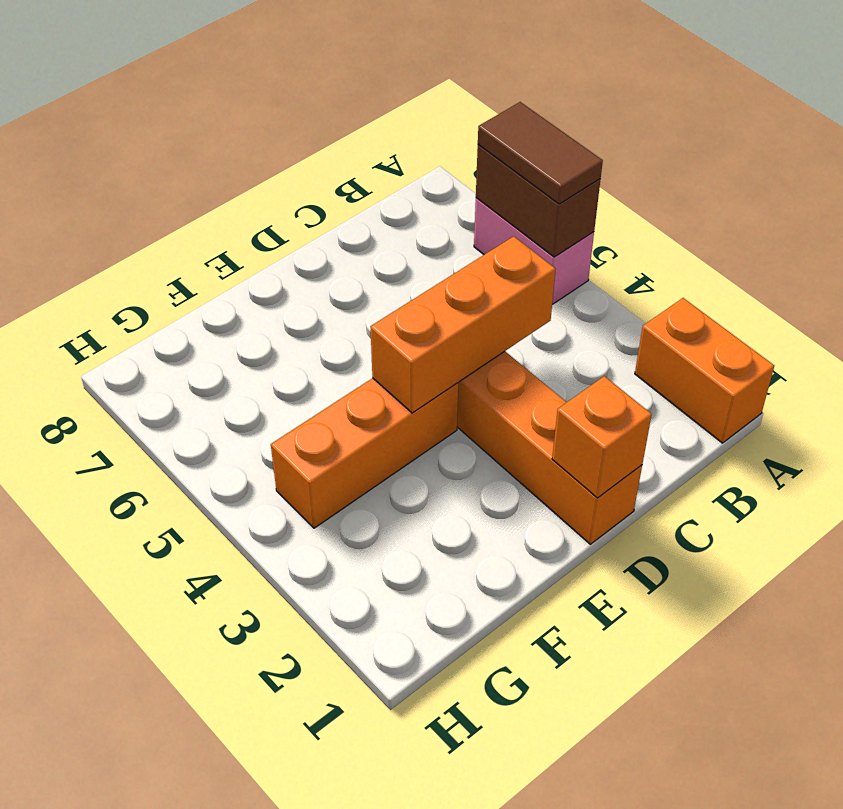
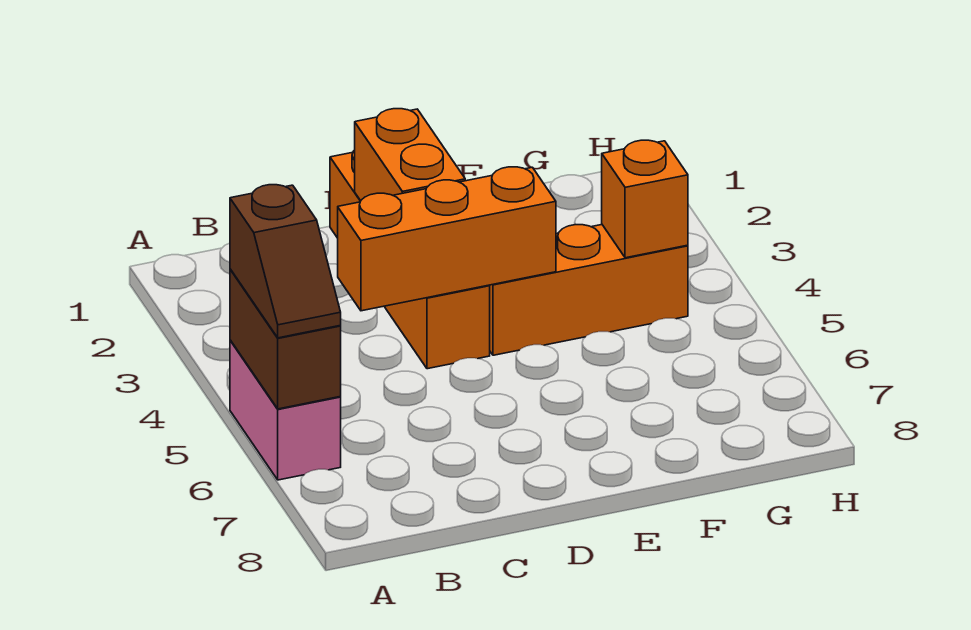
orange 1x2 brick [635,298,774,443] -> orange 1x2 brick moved to [355,109,465,201]
brown 1x2 tile [478,102,603,204] -> brown 1x2 slope [230,185,341,338]
orange 1x1 brick [552,376,652,498] -> orange 1x1 brick moved to [602,140,688,258]

